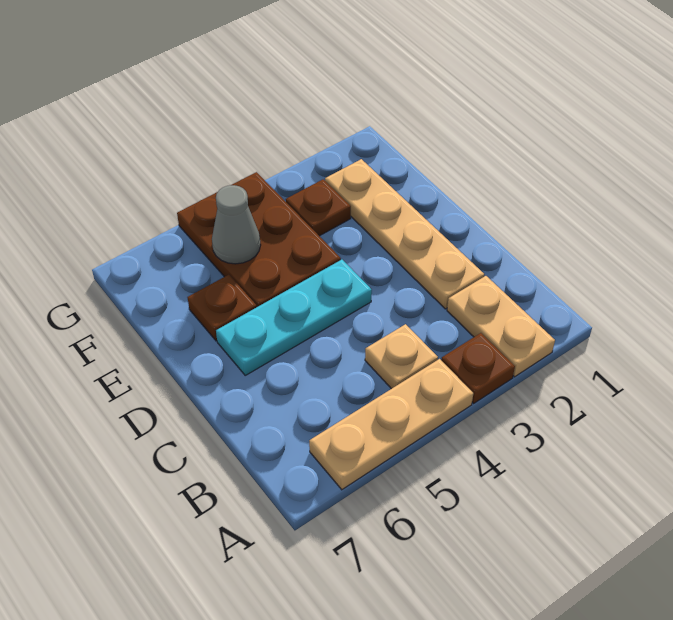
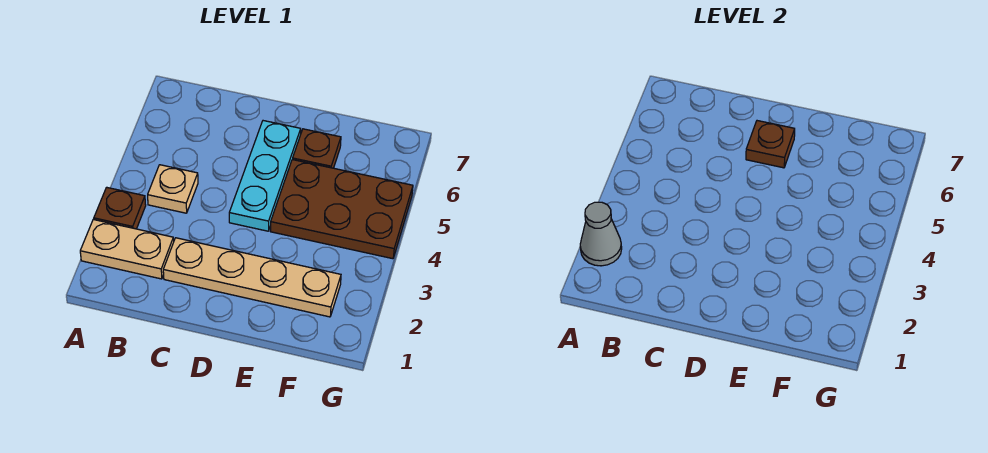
tan 1x3 plate [309,359,473,490] -> none
brown 1x1 plate [286,179,351,236] -> brown 1x1 plate moved to [746,121,795,168]
grey 1x1 cone [212,185,261,264] -> grey 1x1 cone moved to [580,202,622,266]

